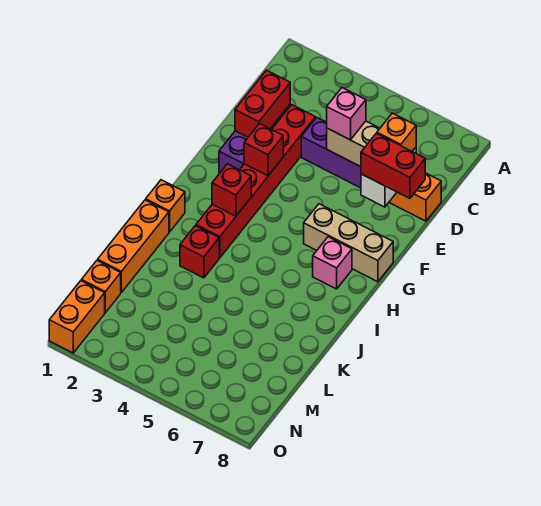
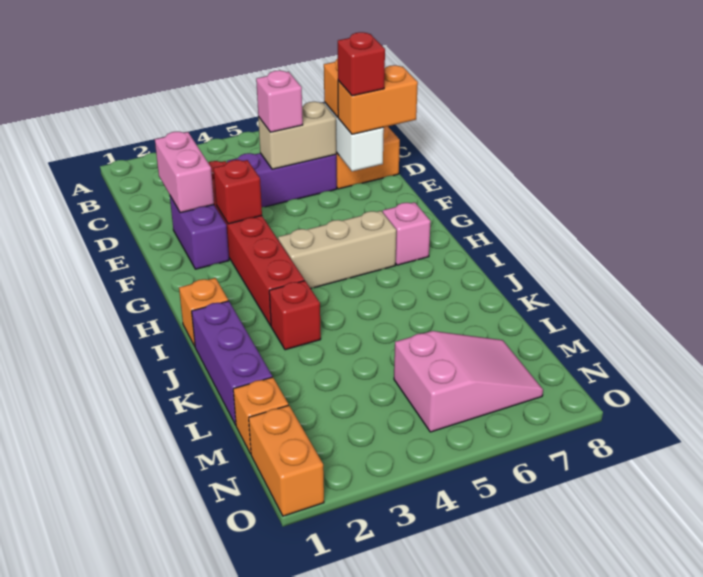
red 1x2 brick [235,70,290,137] -> pink 1x2 brick [155,131,214,213]
red 1x2 brick [361,133,425,198] -> orange 1x2 brick [338,65,418,134]
tan 1x3 brick [304,204,393,282] -> tan 1x3 brick moved to [278,211,396,289]
red 1x1 brick [212,164,251,216] -> red 1x1 brick moved to [338,32,385,96]
orange 1x3 brick [98,200,169,292] -> purple 1x3 brick [192,301,272,425]
none -> pink 2x3 slope [394,331,543,432]

